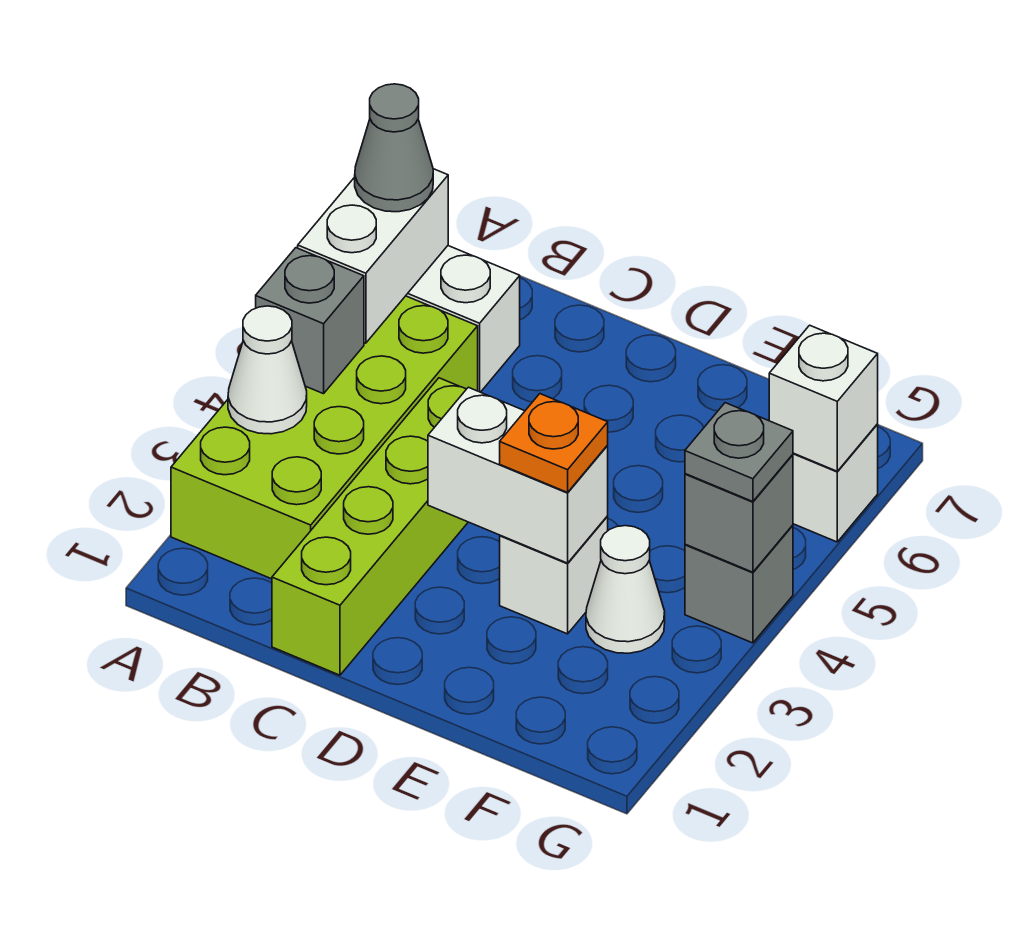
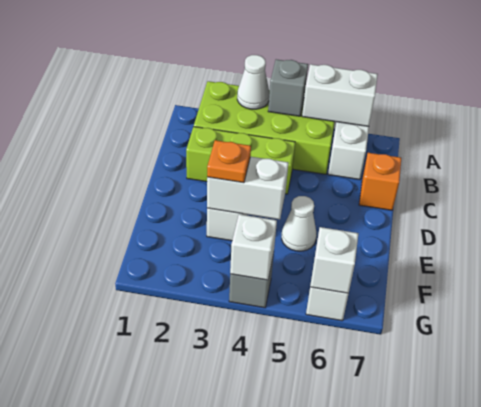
grey 1x1 cone [355,84,433,212] -> none
lime 1x4 brick [272,378,468,675] -> lime 1x3 brick [186,127,295,194]
none -> orange 1x1 brick [359,153,401,210]
white 1x2 brick [428,387,608,563] -> white 1x2 brick turned to [207,157,288,219]
white 1x1 cone [586,526,665,653] -> white 1x1 cone moved to [282,196,317,251]
grey 1x1 brick [685,455,793,572] -> white 1x1 brick [230,214,277,280]
grey 1x1 plate [685,403,793,502] -> none

